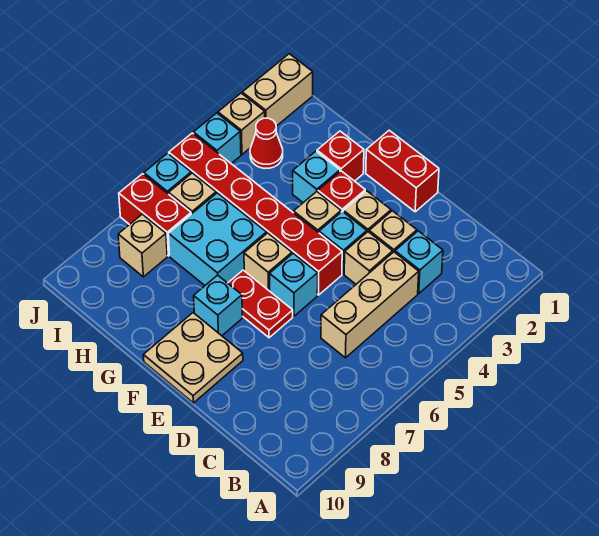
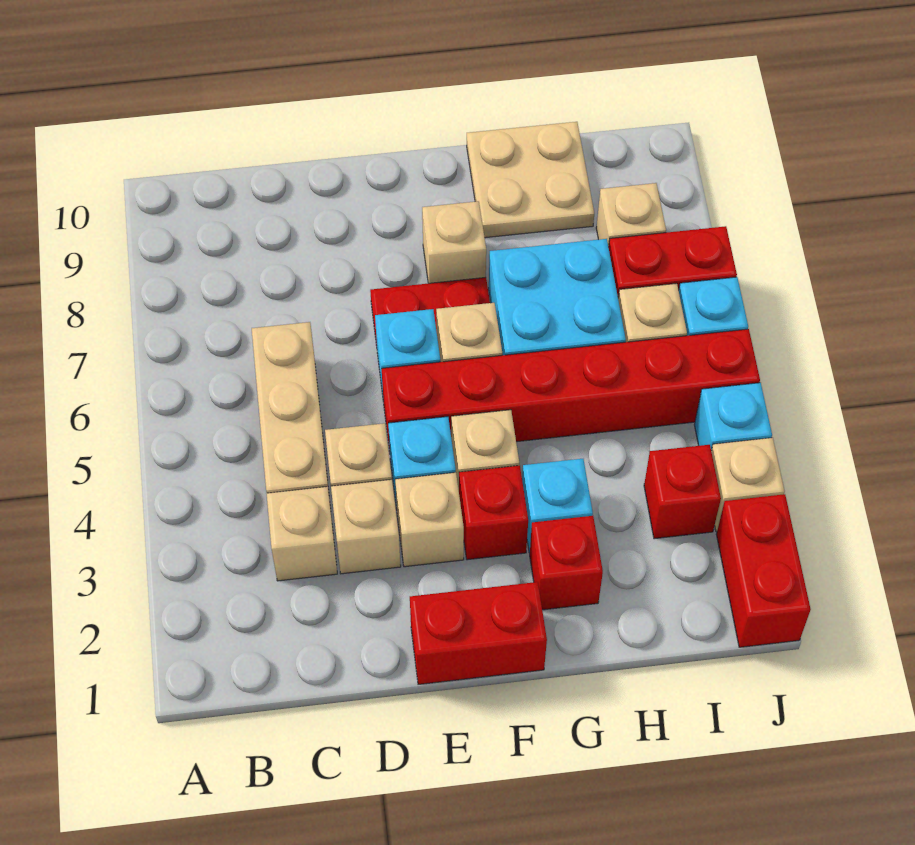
cyan 1x1 brick [395,231,443,293] -> tan 1x1 brick [267,487,337,581]
tan 2x2 plate [143,313,243,403] -> tan 2x2 plate moved to [467,122,594,238]
cyan 1x1 brick [194,275,242,336] -> tan 1x1 brick [422,201,486,283]
red 1x1 cone [250,118,283,168] -> red 1x1 brick [644,445,721,539]
tan 1x2 brick [242,54,313,126] -> red 1x2 brick [716,494,811,647]

